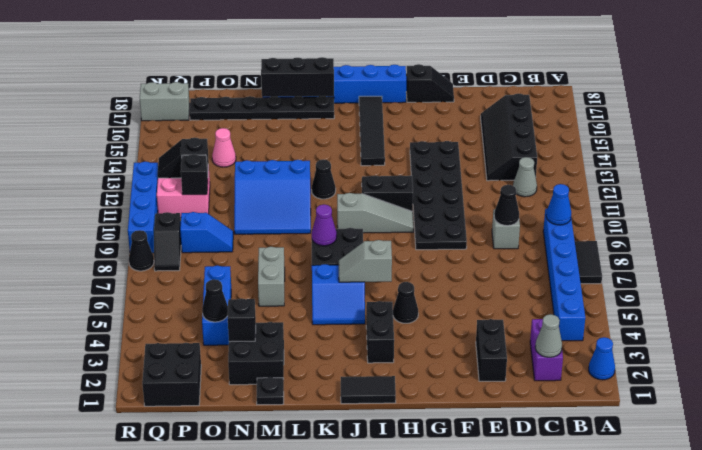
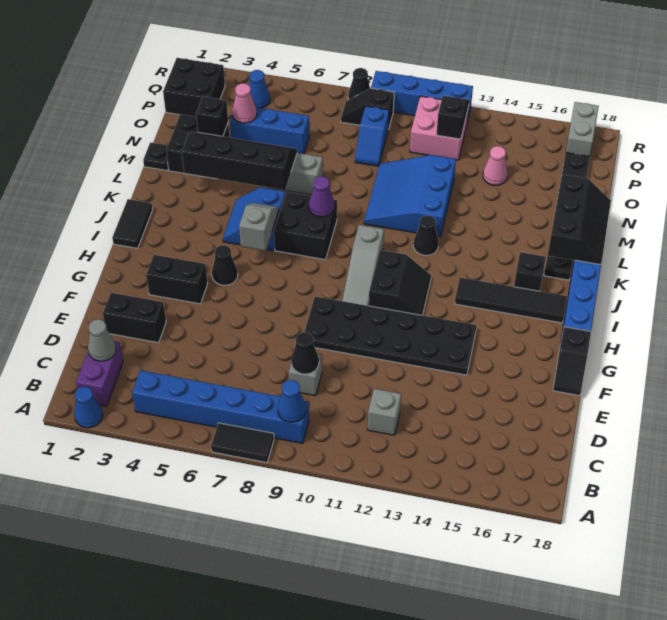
purple 1x2 brick [530,319,563,381] -> purple 1x2 brick turned to [76,341,123,406]
grey 1x1 cone [513,157,537,197] -> grey 1x1 brick [368,389,401,435]
black 2x4 slope [481,93,537,181] -> black 2x4 slope moved to [182,132,297,190]
black 1x2 brick [366,301,394,363] -> black 1x2 brick moved to [146,255,208,304]
black 1x1 cone [202,280,228,322] -> pink 1x1 cone [232,83,257,123]
black 1x1 brick [181,154,208,195] -> black 1x1 brick moved to [514,252,546,291]
none -> blue 1x1 cone [249,70,270,108]

